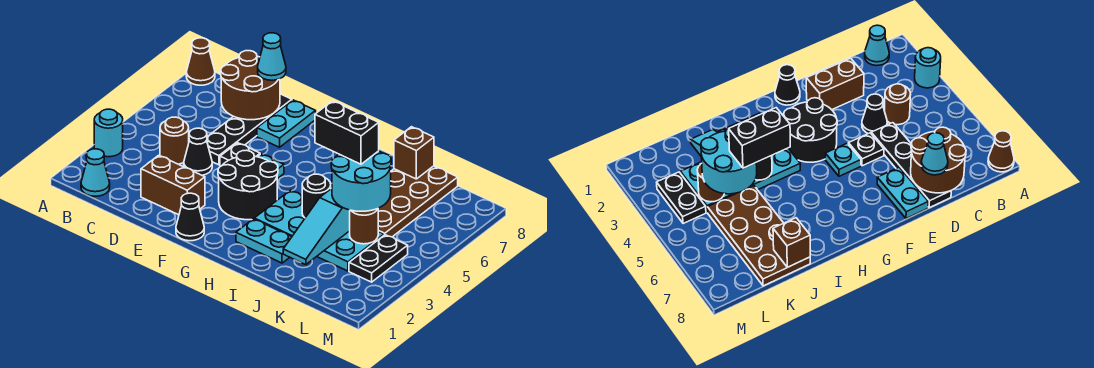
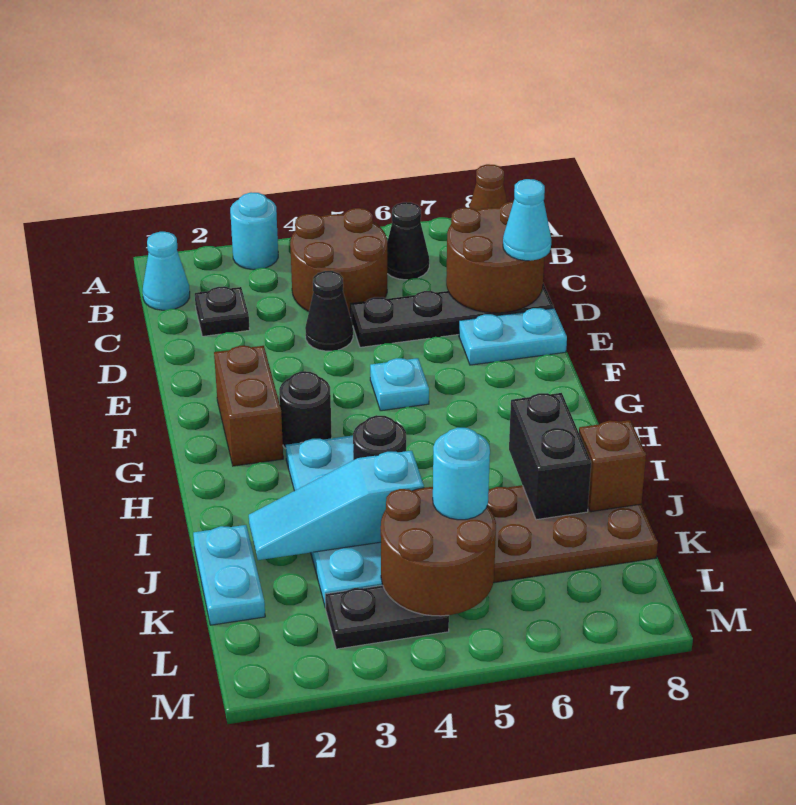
brown 1x1 round brick [160,117,189,164] -> brown 2x2 round brick [290,208,387,317]
brown 1x2 brick [141,155,205,215] -> brown 1x2 brick moved to [214,346,283,466]
black 1x1 plate [220,143,260,166] -> black 1x1 plate moved to [195,287,250,336]
black 1x1 cone [176,193,204,241] -> black 1x1 cone moved to [387,202,429,280]
black 2x2 round brick [218,150,278,220] -> black 1x1 round brick [279,371,332,449]
cyan 1x2 plate [236,219,291,263] -> cyan 1x2 plate moved to [193,525,265,625]
black 1x2 brick [315,101,379,164] -> black 1x2 brick moved to [509,393,591,520]
cyan 2x2 round brick [331,151,391,211] -> cyan 1x1 round brick [433,428,490,520]
brown 1x1 round brick [350,209,378,244] -> brown 2x2 round brick [381,487,496,616]

